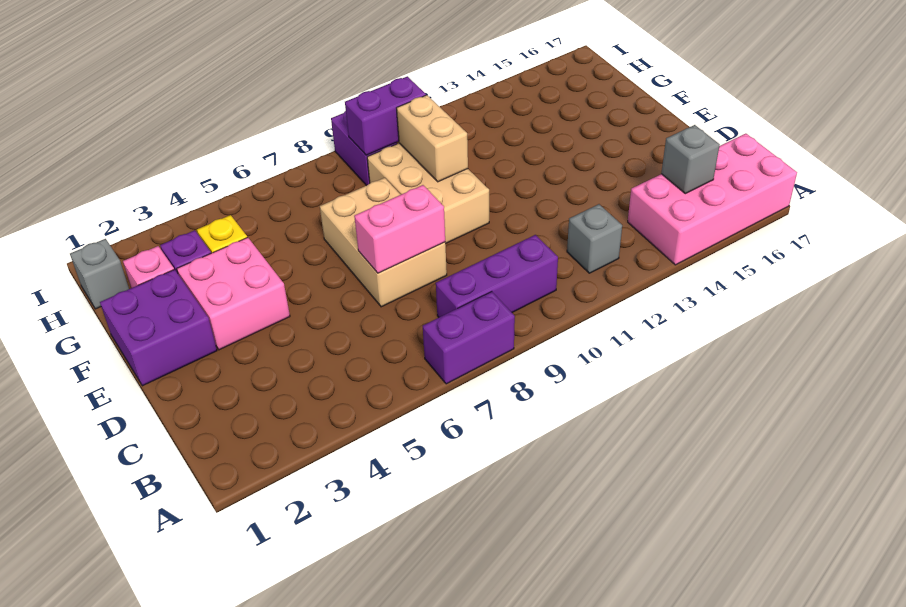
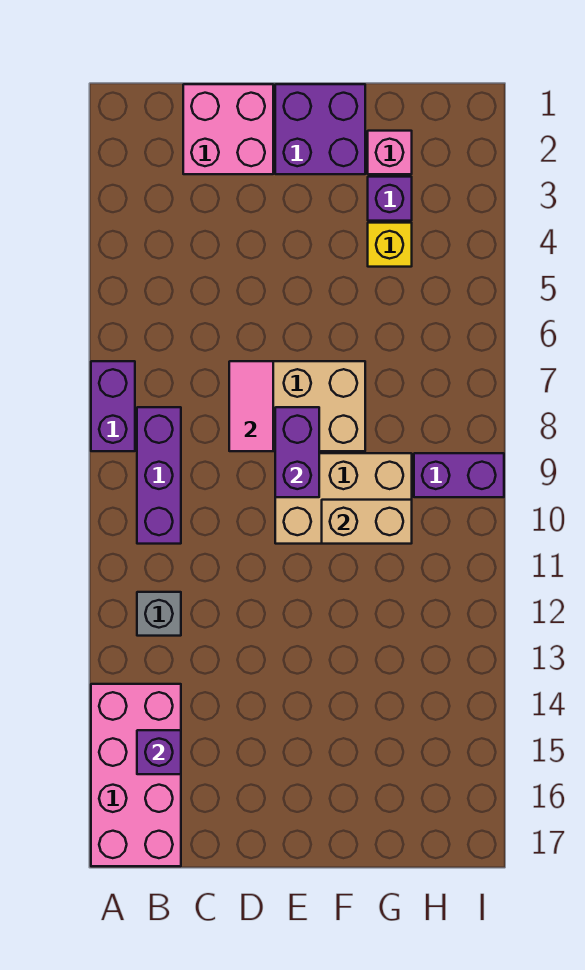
grey 1x1 brick [661,125,720,194] -> purple 1x1 brick [137,730,181,774]
pink 1x2 brick [354,185,445,273] -> pink 1x2 tile [229,361,273,451]
pink 2x2 brick [177,237,290,350] -> pink 2x2 brick moved to [183,84,273,174]
grey 1x1 brick [70,239,129,309] -> none
purple 1x2 brick [345,76,426,155] -> purple 1x2 brick moved to [275,407,319,497]

